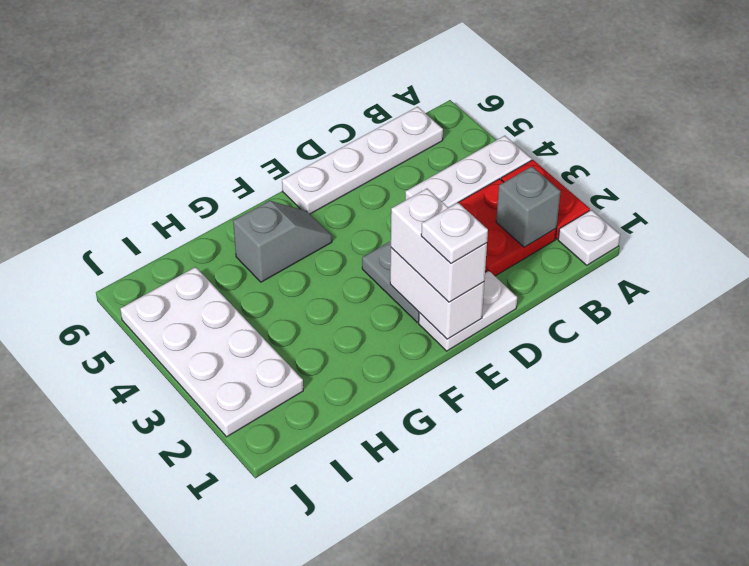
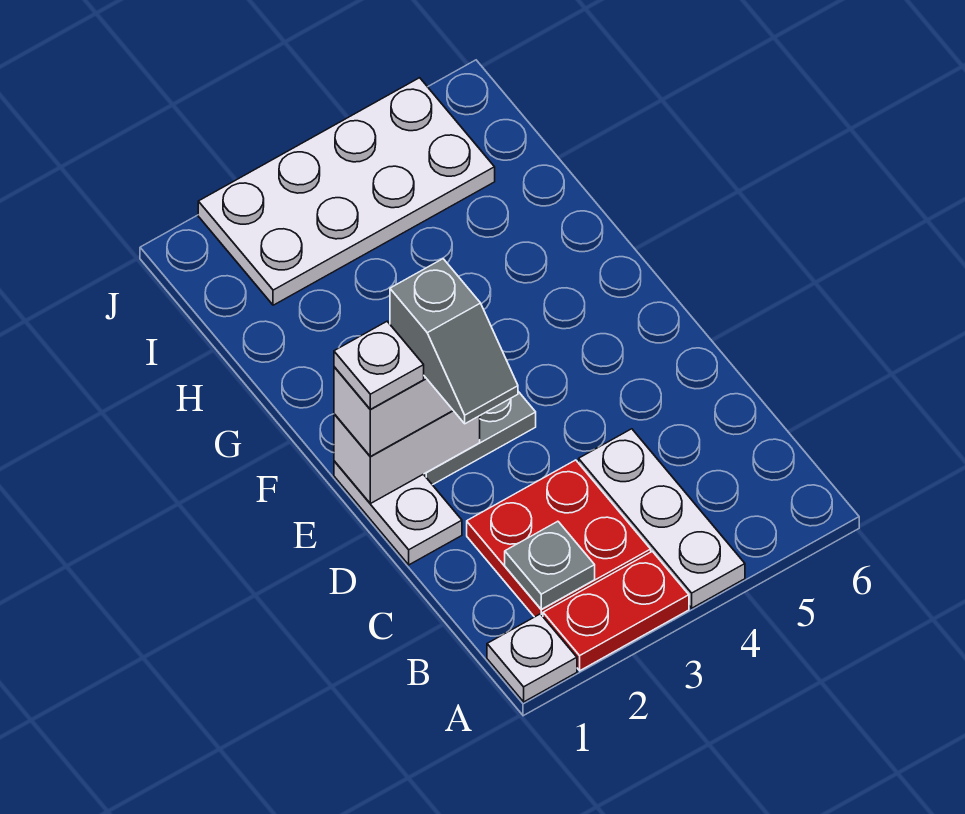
grey 1x1 brick [496,167,561,247] -> grey 1x1 plate [505,521,595,609]
white 1x4 plate [282,107,443,214] -> none
grey 1x2 slope [233,201,332,282] -> grey 1x2 slope moved to [390,259,518,424]

